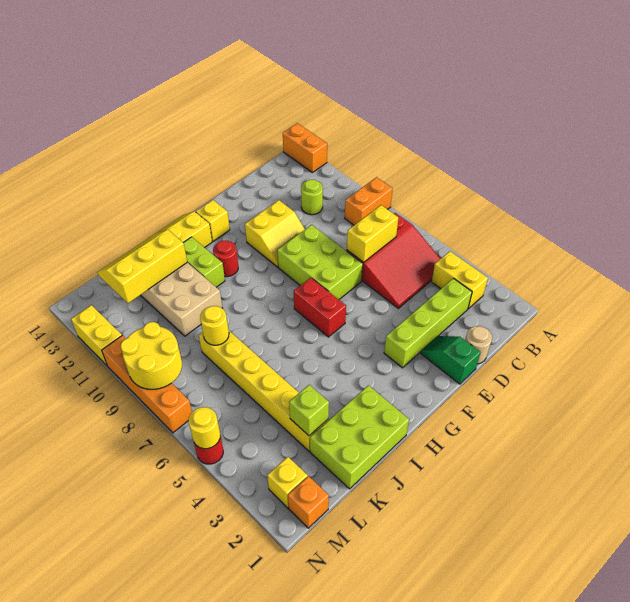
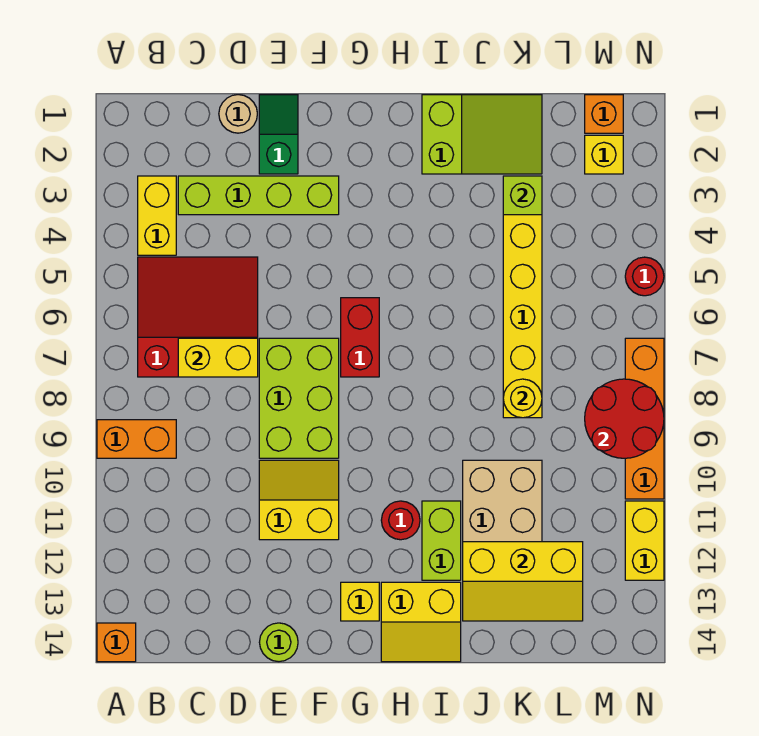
orange 1x2 brick [283,123,327,172] -> orange 1x1 brick [97,623,136,662]
lime 1x1 round brick [301,180,323,215] -> lime 1x1 round brick moved to [259,623,298,662]
green 1x2 slope [421,336,480,384] -> green 1x2 slope turned to [259,95,298,174]
lime 2x3 brick [310,385,409,489] -> lime 2x3 slope [422,95,542,174]
yellow 2x2 round brick [120,322,182,389] -> red 2x2 round brick [585,379,664,458]
yellow 1x1 round brick [188,407,220,449] -> none

